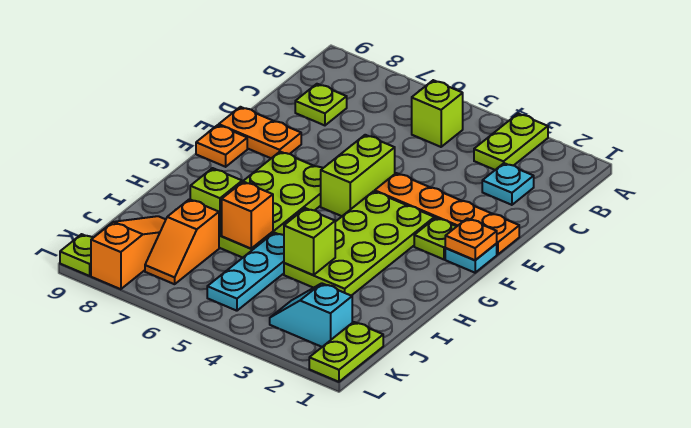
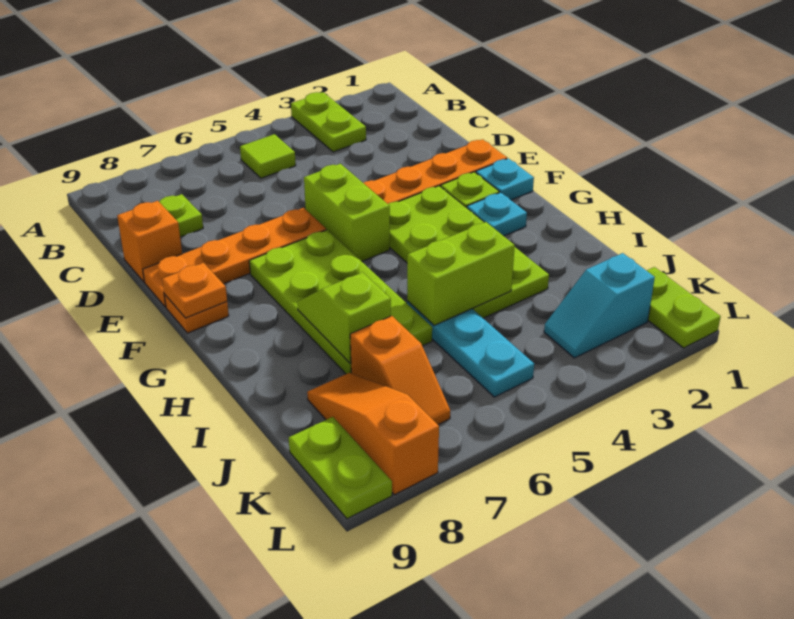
lime 1x1 brick [412,80,463,147] -> lime 1x1 tile [240,134,296,178]
cyan 1x1 plate [482,163,534,205] -> cyan 1x1 plate moved to [467,192,527,236]
orange 1x2 plate [219,107,301,158] -> orange 1x4 plate [143,208,326,307]
orange 1x1 plate [445,218,497,260] -> orange 1x1 plate moved to [162,263,227,318]
lime 1x1 brick [284,208,335,275] -> lime 1x2 brick [407,222,515,325]
orange 1x1 brick [222,182,273,249] -> orange 1x1 brick moved to [117,201,182,282]
lime 1x1 plate [60,234,93,276] -> lime 1x2 plate [289,417,392,519]

